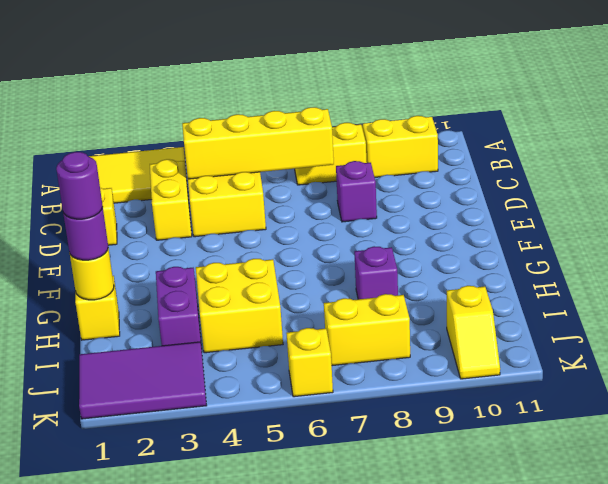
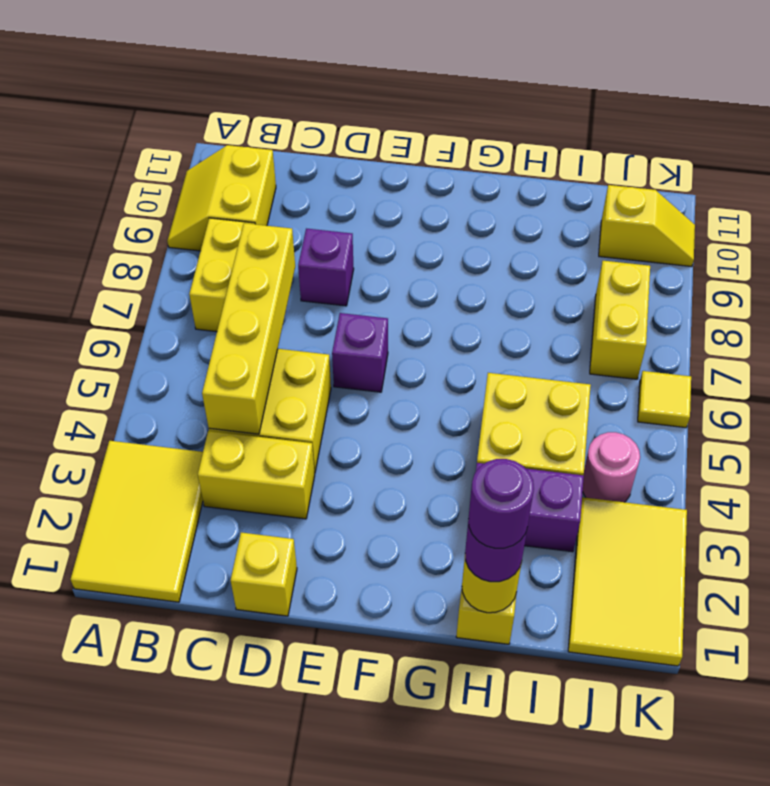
purple 1x1 brick [354,246,398,299] -> purple 1x1 brick moved to [332,313,388,392]
purple 2x3 tile [79,342,207,419] -> yellow 2x3 tile [568,497,687,666]
none -> pink 1x1 round brick [583,432,640,502]
yellow 1x1 brick [286,328,333,397] -> yellow 1x1 tile [638,371,691,428]

